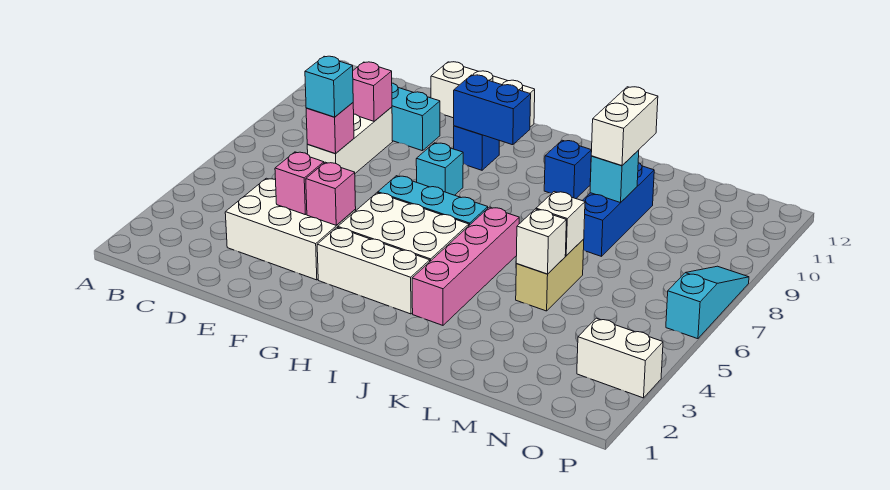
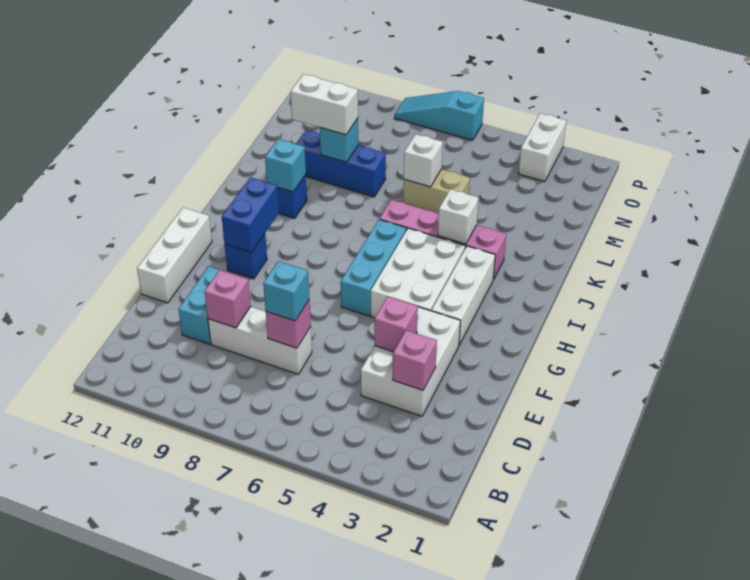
pink 1x1 brick [306,162,356,225] -> pink 1x1 brick moved to [393,330,437,390]
cyan 1x1 brick [416,143,463,195] -> cyan 1x1 brick moved to [265,139,306,192]
white 1x1 brick [516,209,566,274] -> white 1x1 brick moved to [438,189,479,244]

